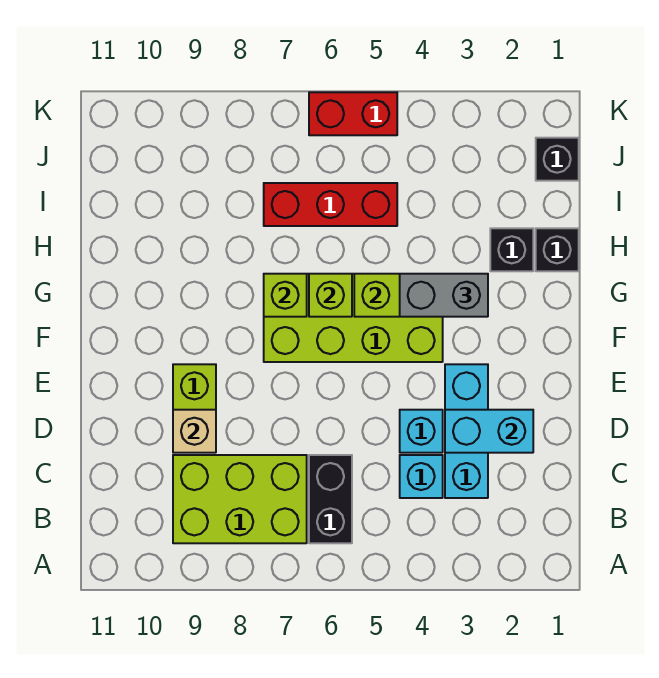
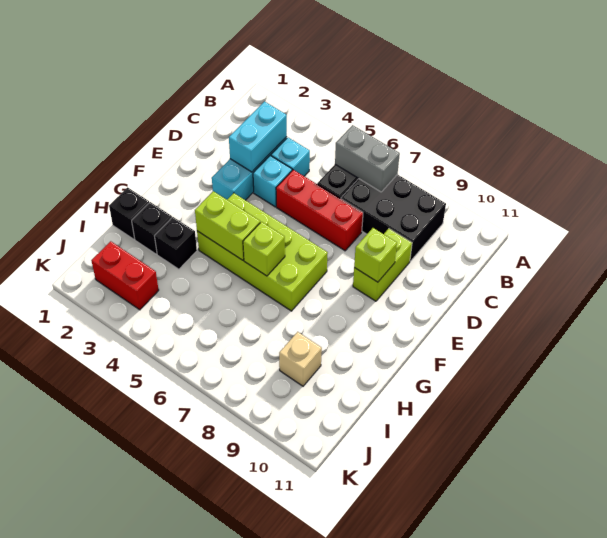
lime 2x3 brick [173,455,307,543] -> black 2x3 brick [341,174,446,261]
cyan 1x2 brick [445,410,533,453] -> cyan 1x2 brick turned to [229,102,287,172]
tan 1x1 brick [173,410,216,453] -> tan 1x1 brick moved to [279,332,322,386]
grey 1x2 brick [400,274,488,317] -> grey 1x2 brick moved to [335,125,400,192]
lime 1x1 brick [264,274,307,317] -> lime 1x1 brick moved to [354,228,397,282]
red 1x3 brick [264,183,397,226] -> red 1x3 brick moved to [276,170,363,251]
black 1x1 brick [536,138,579,181] -> black 1x1 brick moved to [155,217,197,269]
red 1x2 brick [309,92,397,135] -> red 1x2 brick moved to [91,241,159,310]

